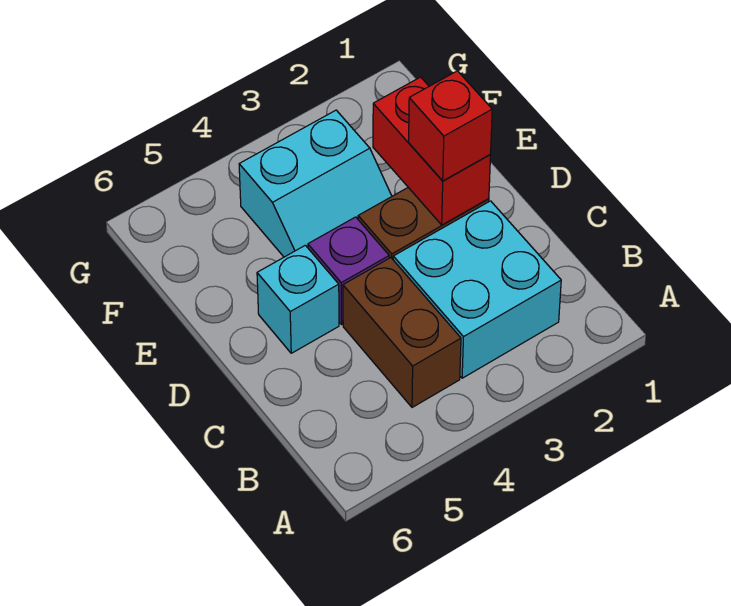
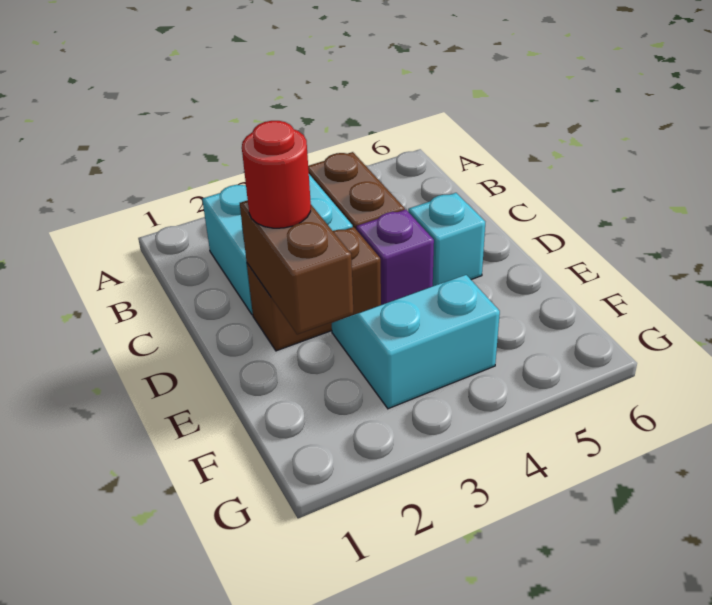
red 1x2 brick [373,77,491,225] -> brown 1x2 brick [240,200,353,334]
red 1x1 brick [409,71,492,181] -> red 1x1 round brick [242,121,311,228]

